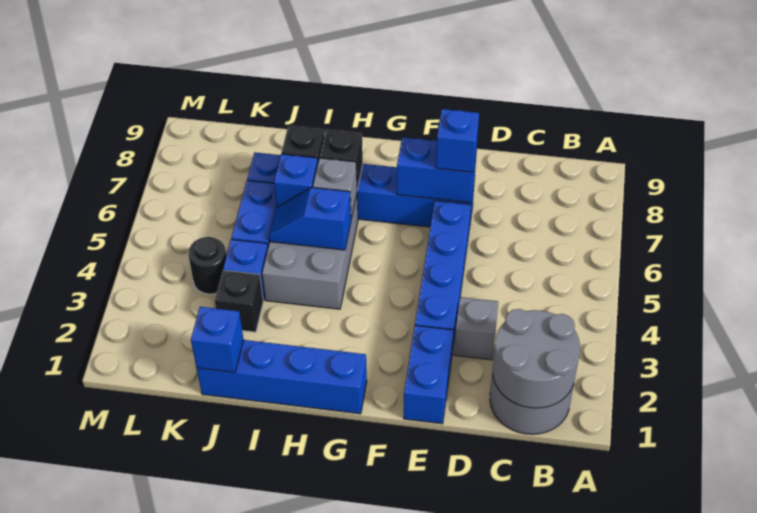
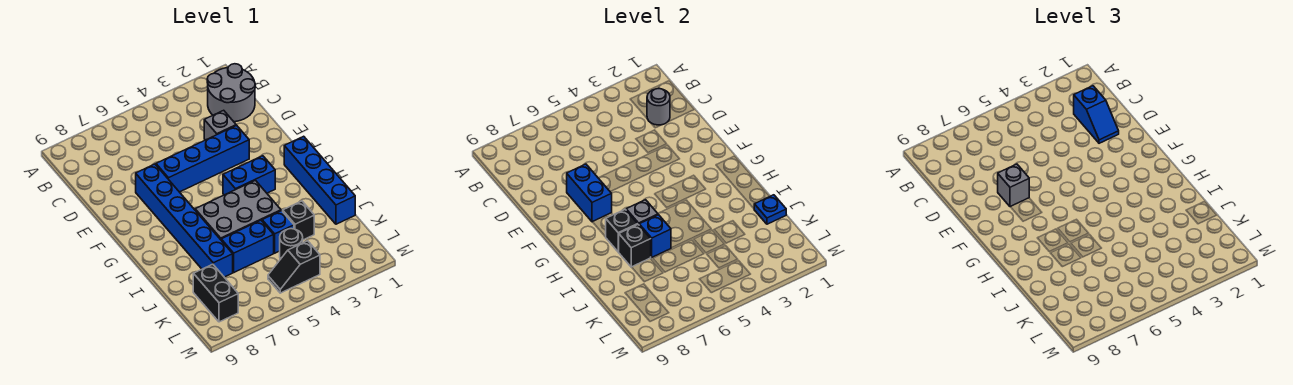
grey 2x2 round brick [493,309,580,408] -> grey 1x1 round brick [647,89,670,125]
blue 1x2 brick [404,325,454,424] -> blue 1x2 brick moved to [223,156,275,195]
blue 1x1 brick [436,109,479,172] -> grey 1x1 brick [998,164,1029,207]
blue 1x2 slope [269,187,351,250] -> blue 1x2 slope moved to [1074,86,1119,143]
blue 1x1 brick [191,307,244,372] -> blue 1x1 plate [754,195,786,224]
none -> black 1x2 brick [193,264,238,322]
none -> black 1x2 slope [268,241,320,293]

